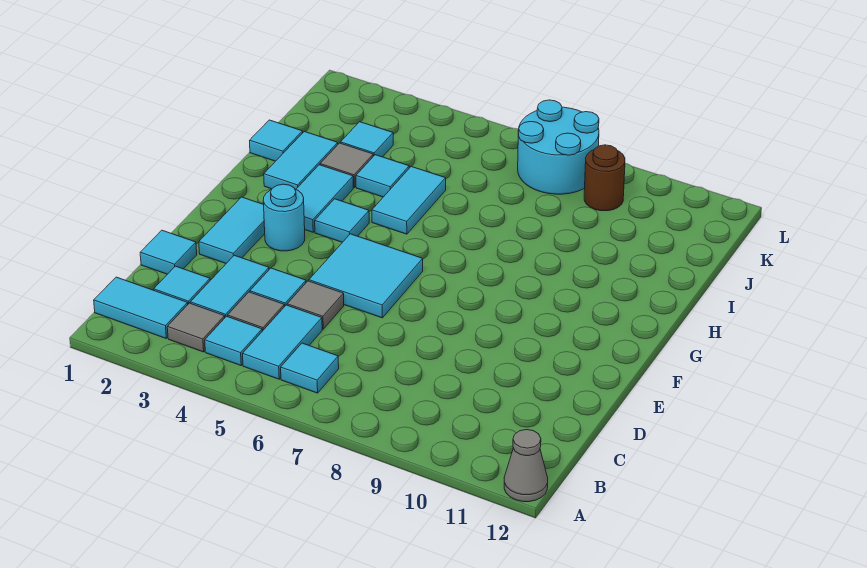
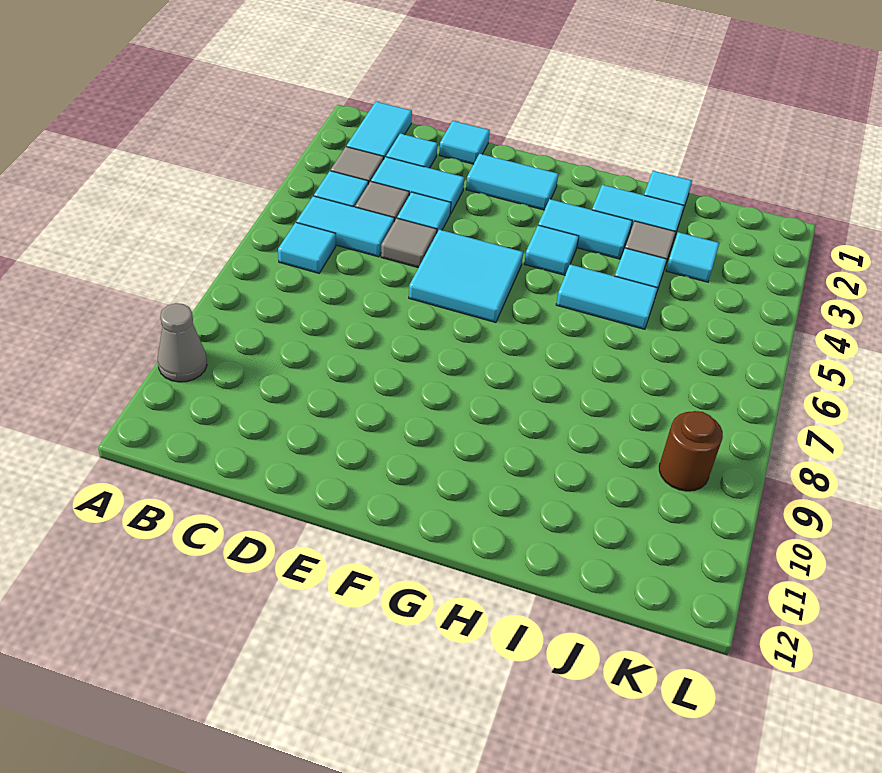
grey 1x1 cone [504,430,548,502] -> grey 1x1 cone moved to [158,303,207,382]
cyan 1x1 round brick [263,184,305,251] -> none
cyan 2x2 round brick [518,100,599,194] -> none

